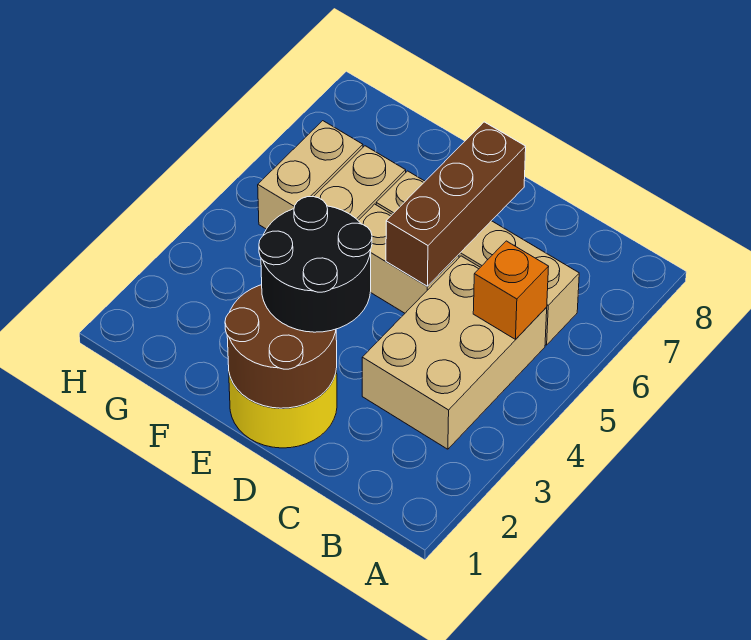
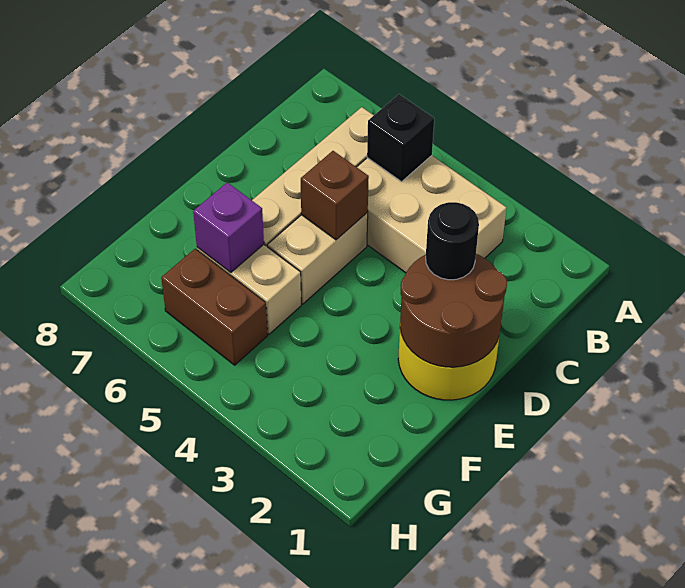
orange 1x1 brick [473,241,549,339] -> black 1x1 brick [367,94,434,182]
black 2x2 round brick [259,197,372,332] -> black 1x1 round brick [426,202,479,280]
brown 1x3 brick [386,122,526,286] -> brown 1x1 brick [301,151,369,240]
none -> purple 1x1 brick [193,182,264,273]
tan 1x2 brick [258,121,363,229] -> brown 1x2 brick [161,249,268,365]

